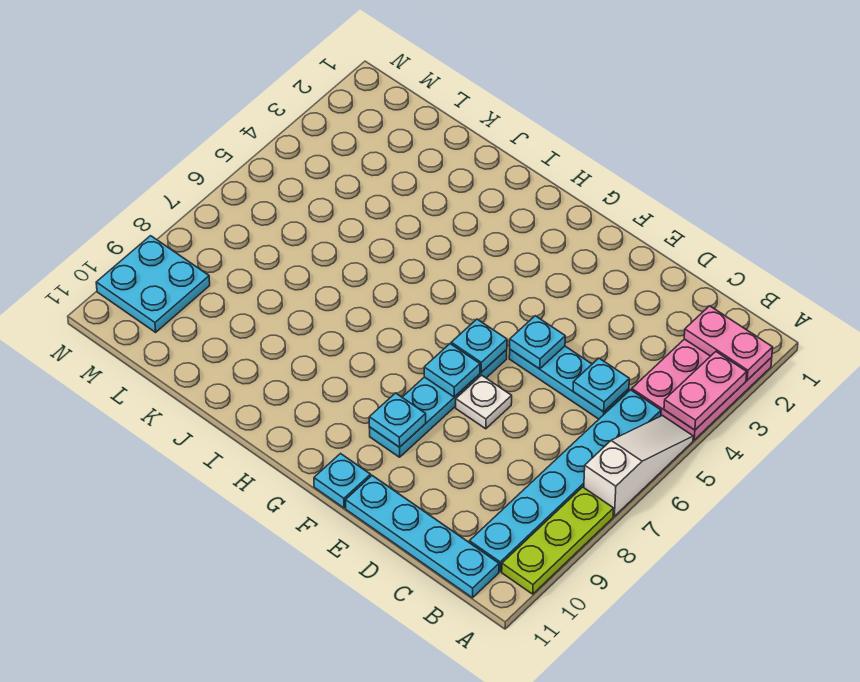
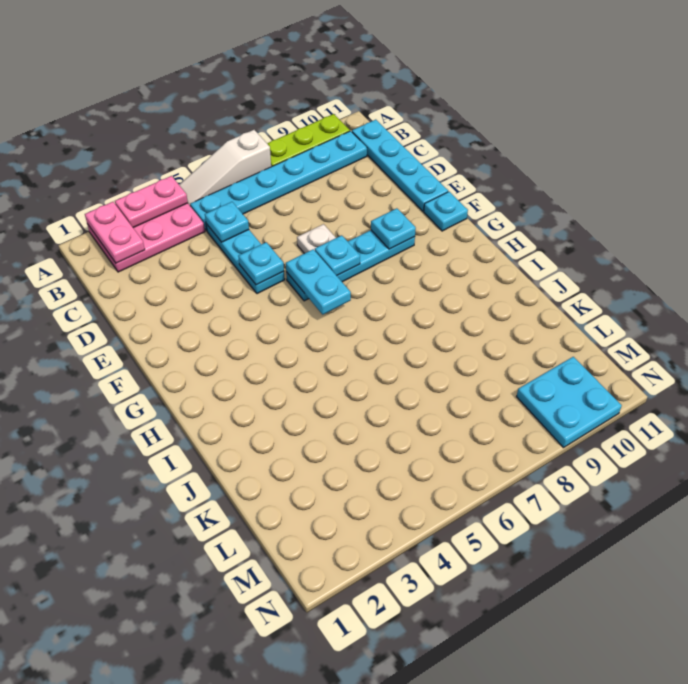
cyan 1x1 plate [451,319,507,372] -> cyan 1x2 plate [286,249,351,314]

